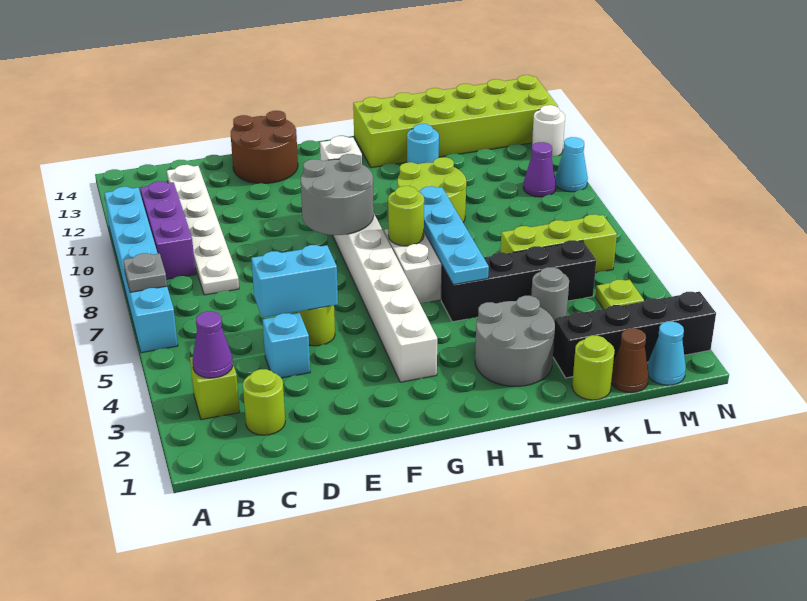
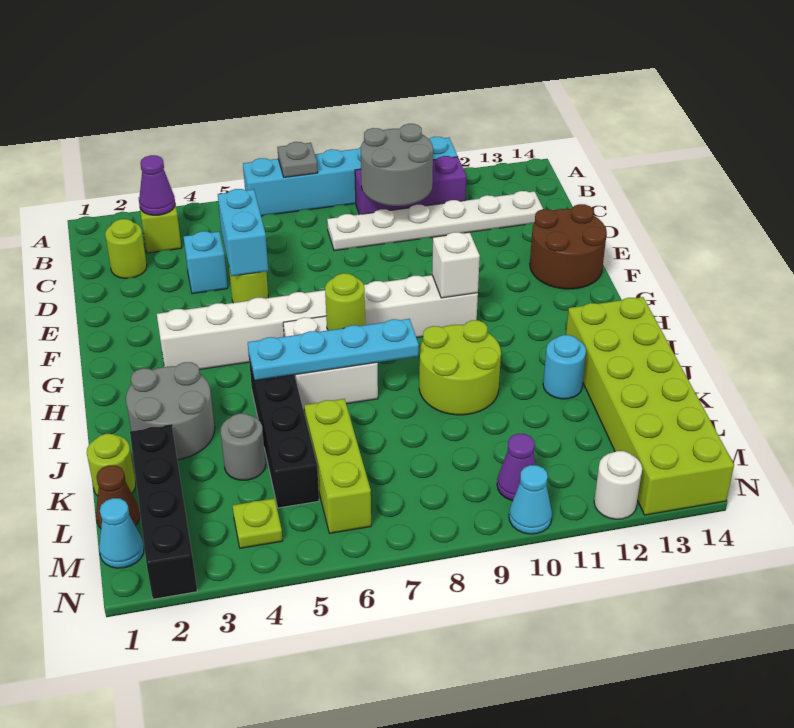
grey 2x2 round brick [301,154,374,235] -> grey 2x2 round brick moved to [361,124,433,206]

